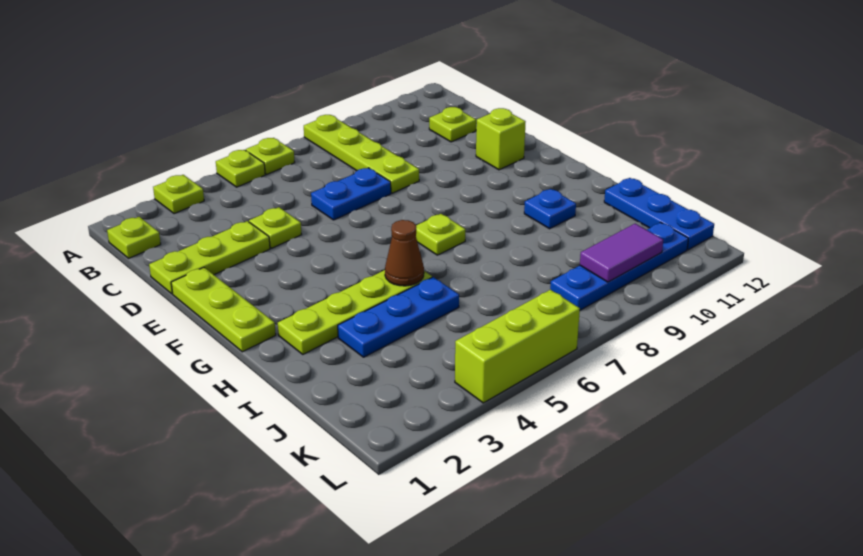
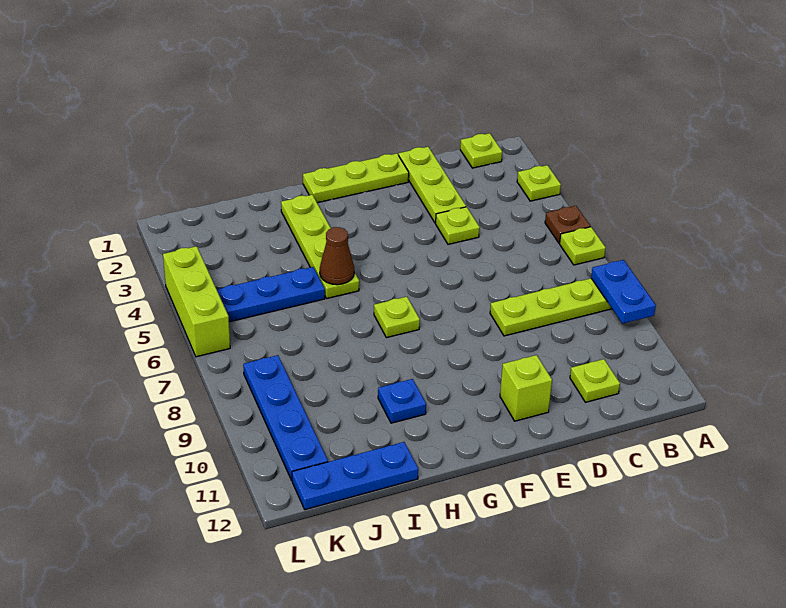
lime 1x1 plate [216,150,265,187] -> brown 1x1 plate [545,206,590,243]
blue 1x2 plate [311,168,391,220] -> blue 1x2 plate moved to [591,260,656,323]
blue 1x3 plate [338,277,459,357] -> blue 1x3 plate turned to [217,267,325,322]
purple 1x2 tile [580,224,663,282] -> none

